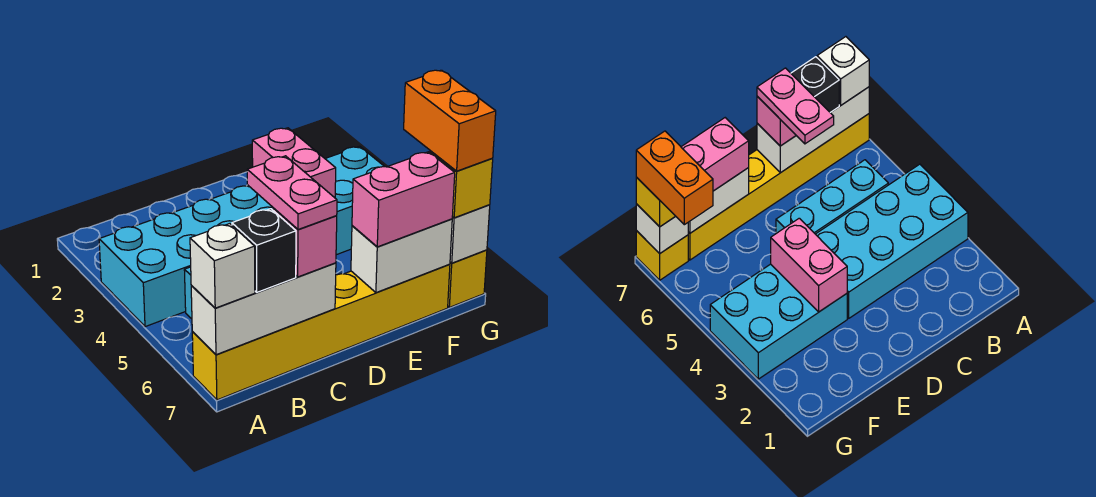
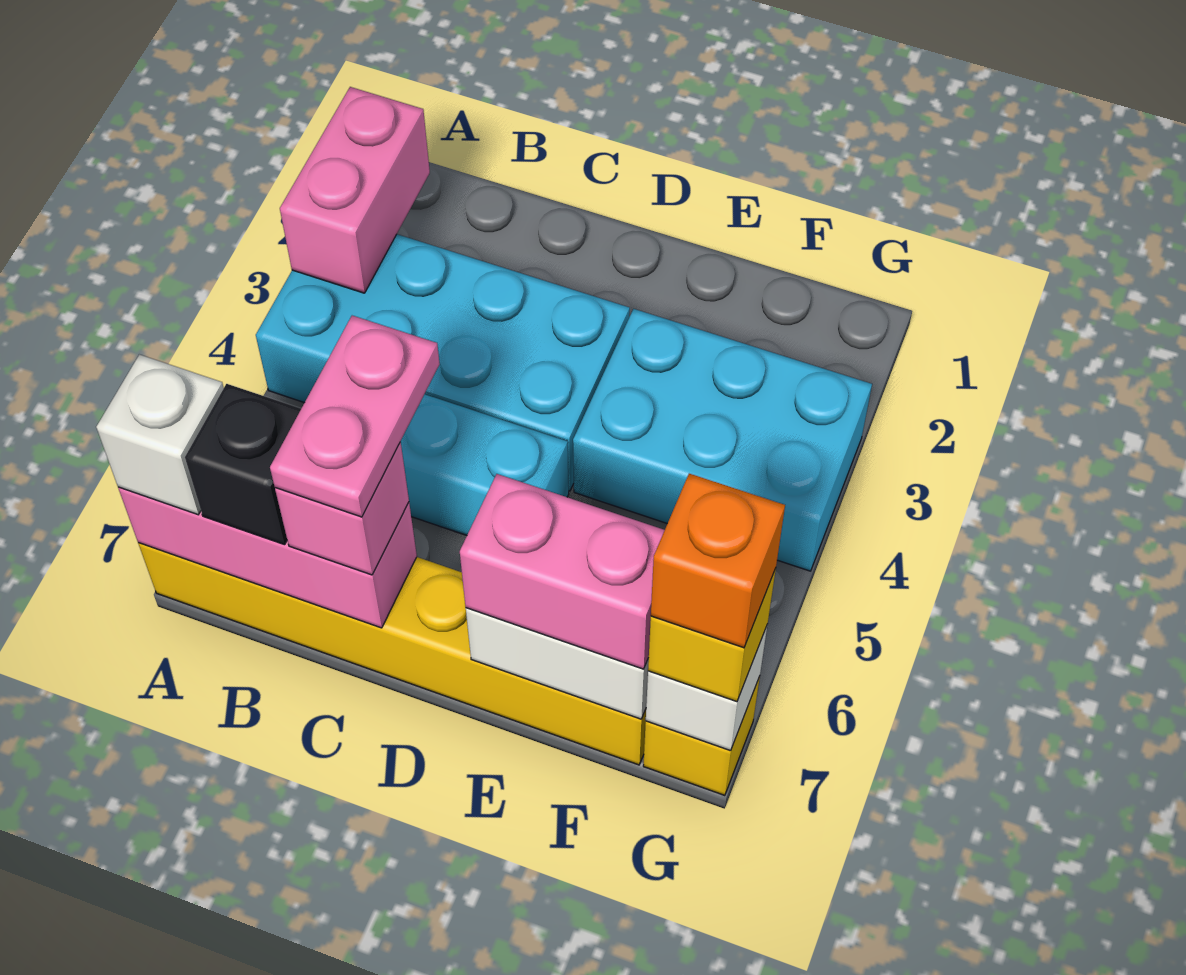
white 1x3 brick [191,263,336,355] -> pink 1x3 brick [118,487,417,628]
pink 1x2 brick [252,128,336,198] -> pink 1x2 brick moved to [280,87,430,293]
orange 1x2 brick [404,70,496,171] -> orange 1x1 brick [651,474,785,648]

